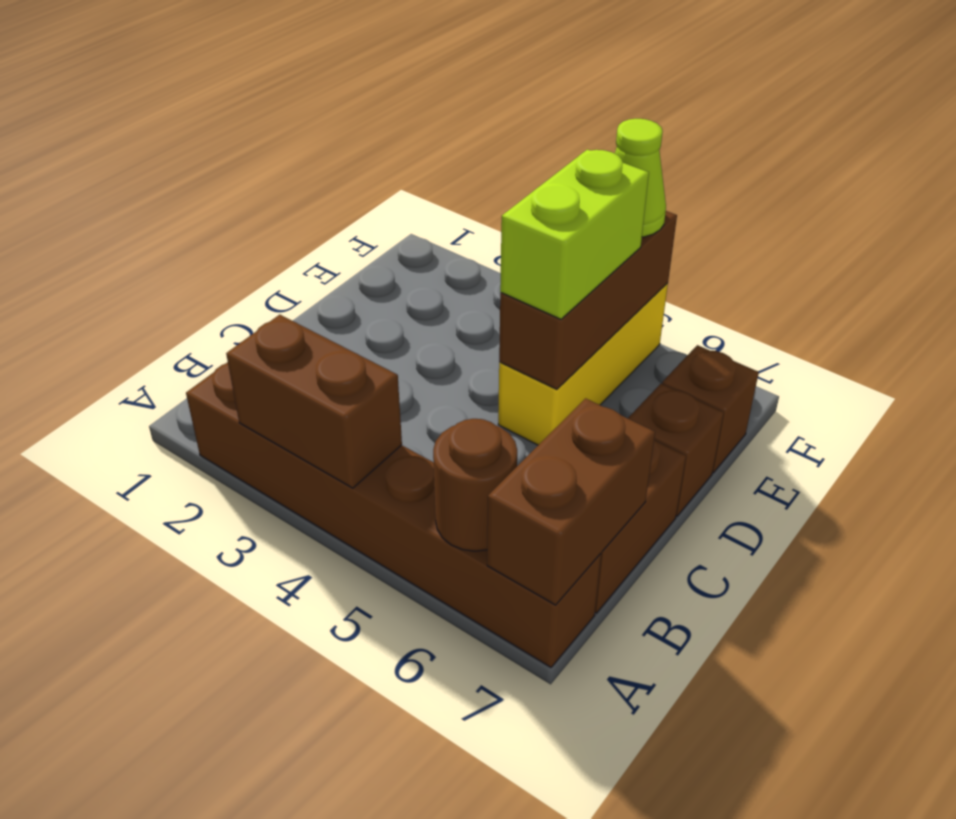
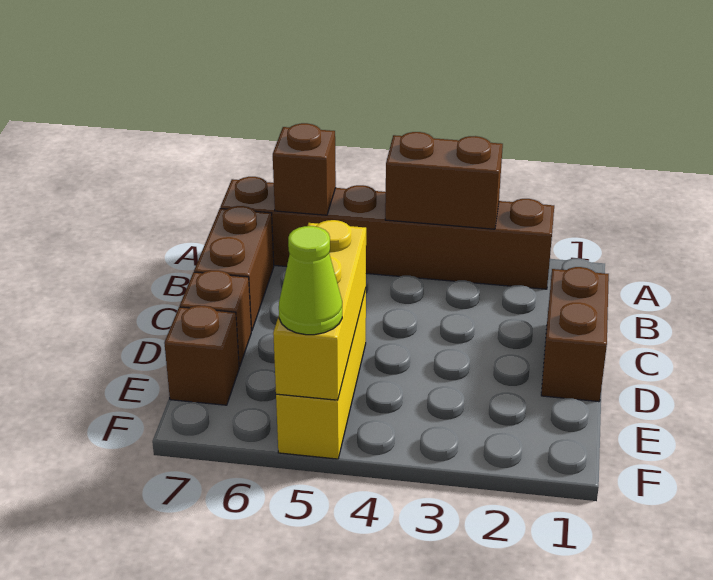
brown 1x1 round brick [433,419,517,551] -> brown 1x1 brick [273,123,336,215]
brown 1x2 brick [487,398,655,605] -> brown 1x2 brick moved to [541,267,609,402]
brown 1x3 brick [499,211,677,389] -> yellow 1x3 brick [273,220,366,400]
lime 1x2 brick [500,149,649,319] -> none

